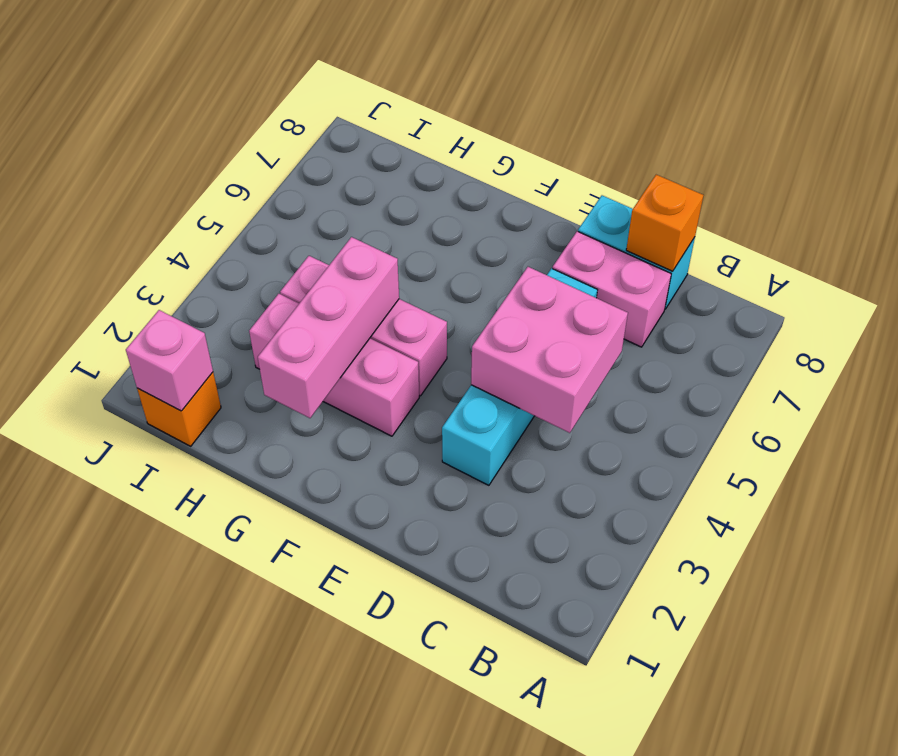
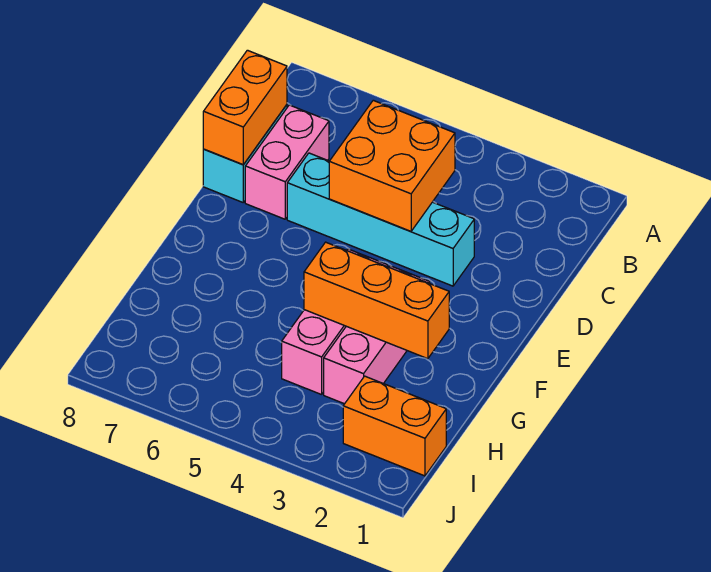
pink 2x2 brick [471,267,628,433] -> orange 2x2 brick [329,100,455,231]
orange 1x1 brick [626,175,703,271] -> orange 1x2 brick [203,50,287,165]
pink 1x3 brick [258,237,399,418] -> orange 1x3 brick [304,242,449,359]
orange 1x1 brick [137,372,221,446] -> orange 1x2 brick [343,376,446,476]
pink 1x1 brick [126,310,213,411] -> none

